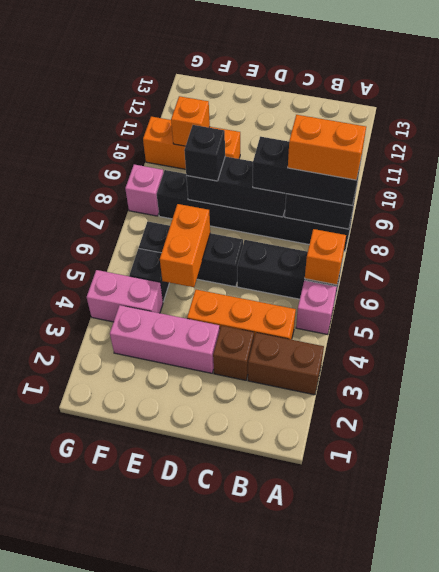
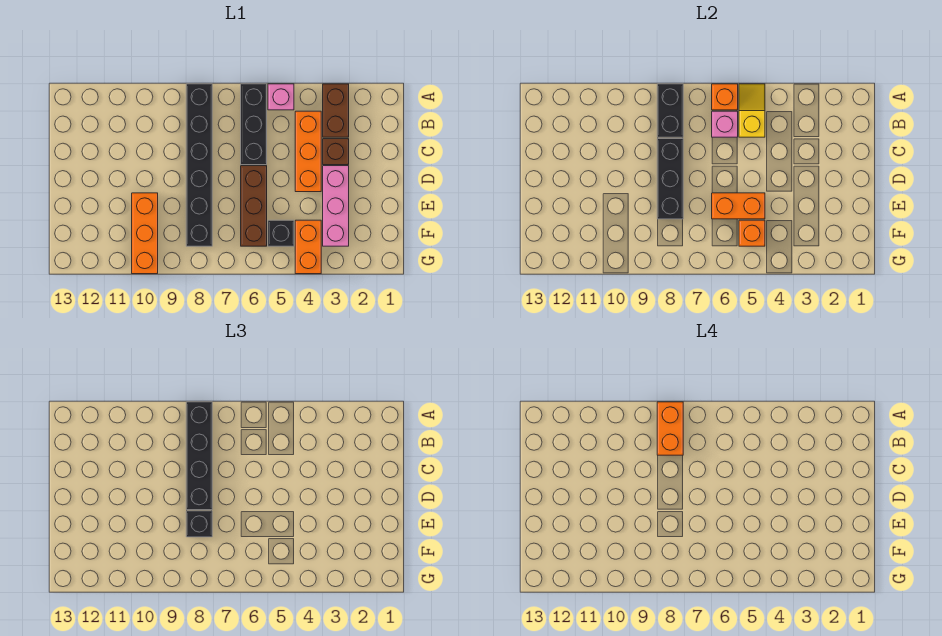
none -> yellow 1x2 slope [739,84,765,137]
black 1x3 brick [253,137,361,205] -> black 1x4 brick [186,402,212,510]
black 1x3 brick [139,221,243,287] -> brown 1x3 brick [241,166,267,246]
pink 1x2 brick [87,270,163,322] -> orange 1x2 brick [295,220,321,274]
orange 1x1 brick [171,96,210,146] -> orange 1x1 brick moved to [739,220,765,246]
pink 1x1 brick [125,164,164,216] -> pink 1x1 brick moved to [712,111,738,137]

